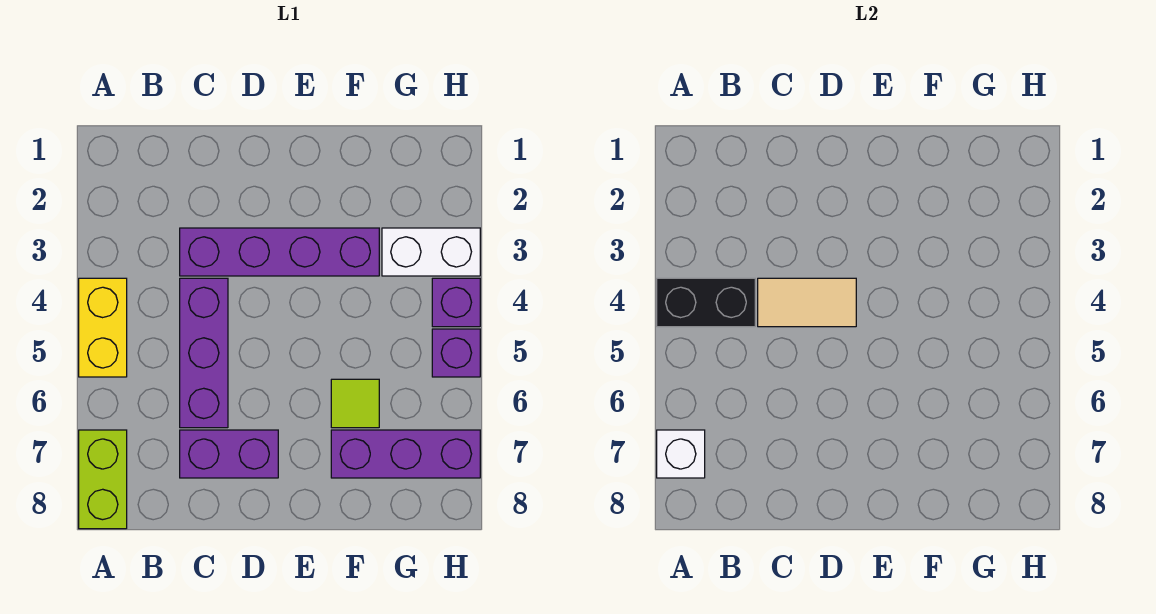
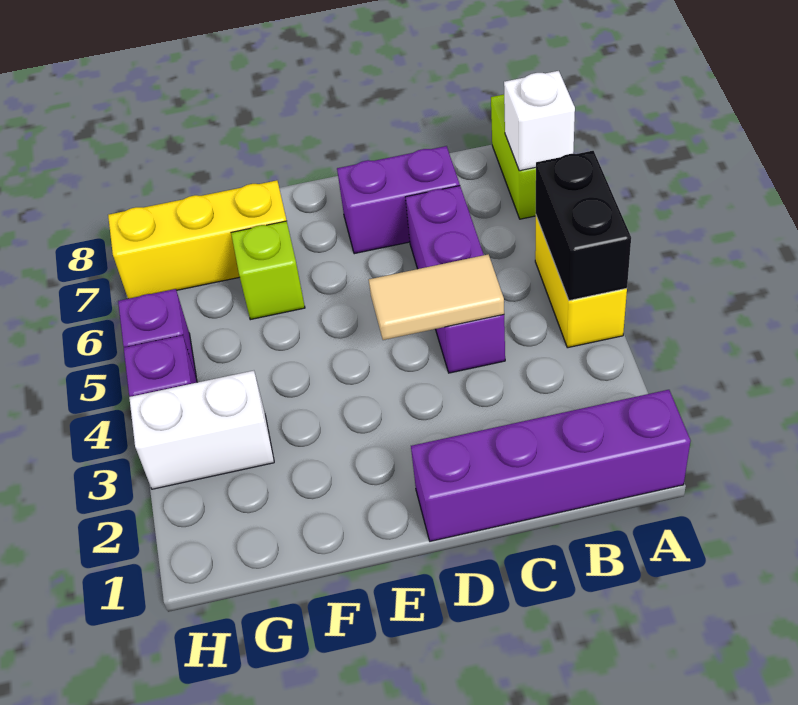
black 1x2 brick [657,278,755,327] -> black 1x2 brick turned to [536,151,631,301]
purple 1x4 brick [180,228,379,276] -> purple 1x4 brick moved to [411,390,690,541]
lime 1x1 tile [331,379,379,428] -> lime 1x1 brick [231,221,305,320]
purple 1x3 brick [331,430,480,478] -> yellow 1x3 brick [108,180,287,299]

